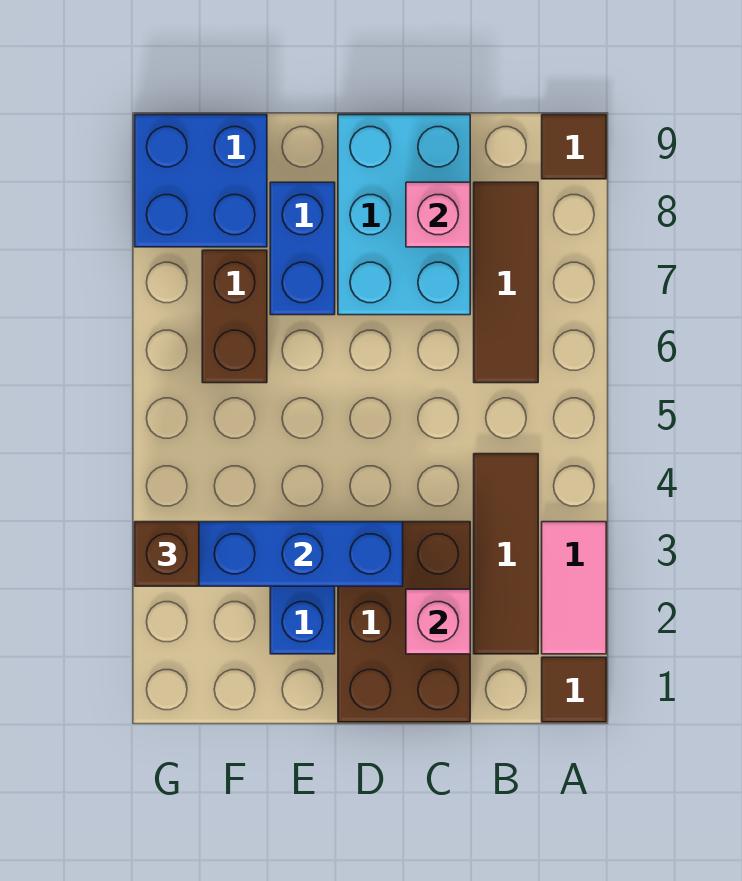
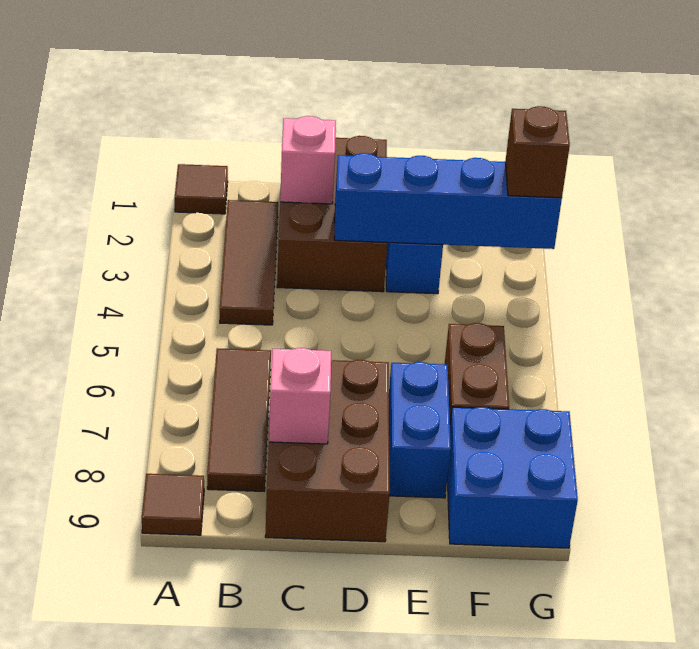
pink 1x2 tile [542,522,606,654] -> none
cyan 2x3 brick [338,115,470,315] -> brown 2x3 brick [265,360,390,542]

